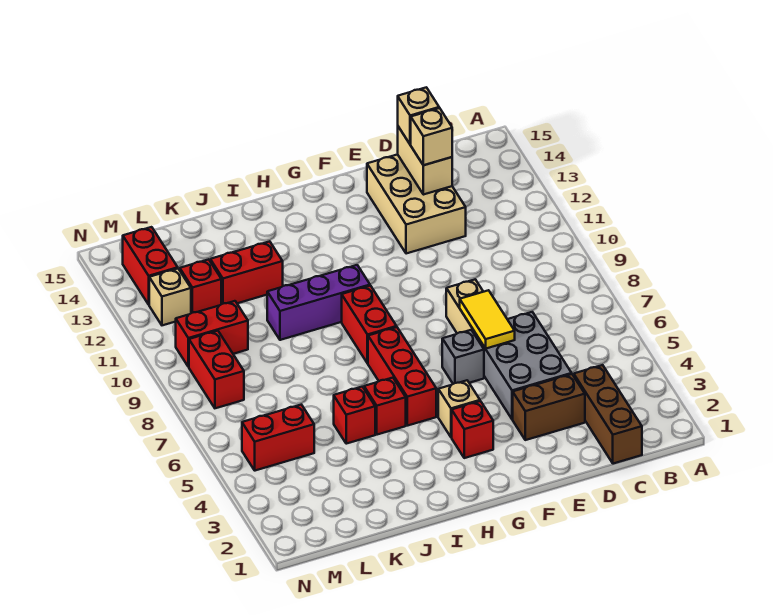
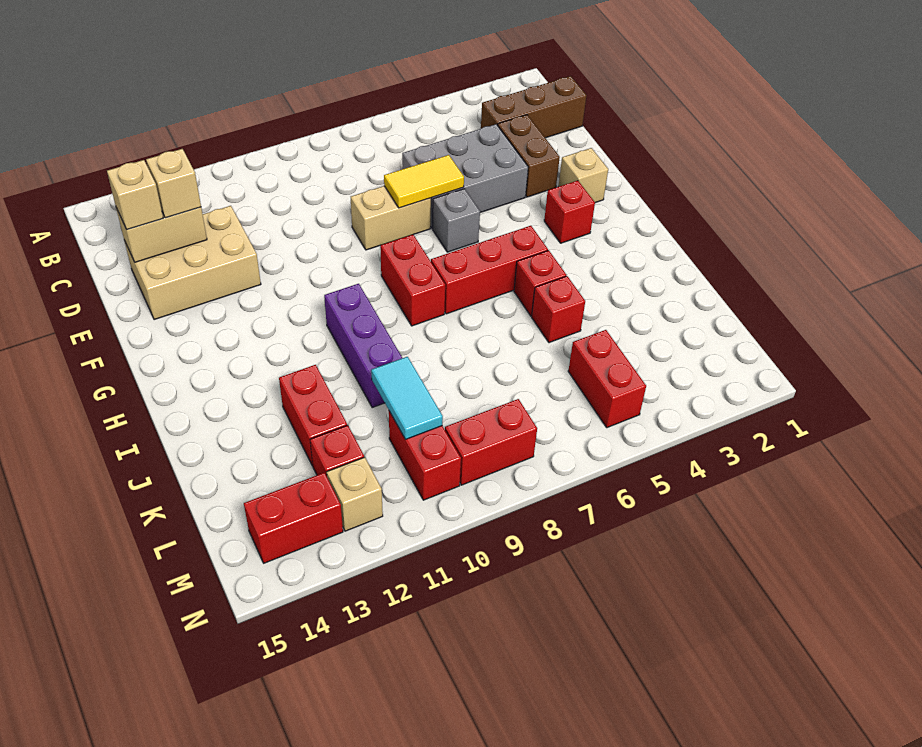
tan 1x1 brick [438,380,480,437] -> tan 1x1 brick moved to [559,148,608,203]
red 1x2 brick [342,286,397,363] -> red 1x2 brick turned to [380,235,445,326]
none -> cyan 1x2 tile [371,357,443,439]

